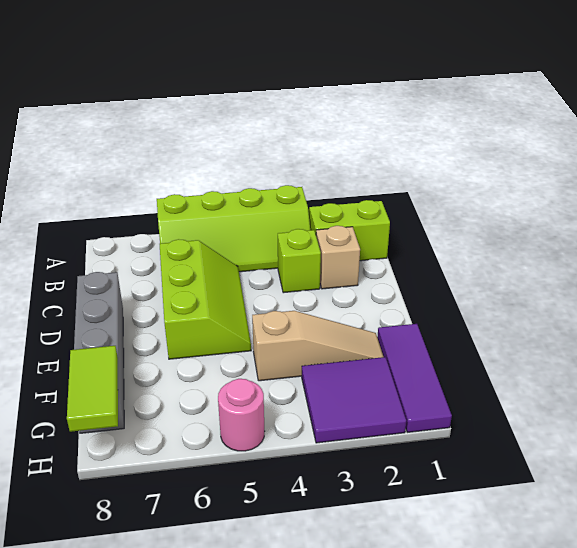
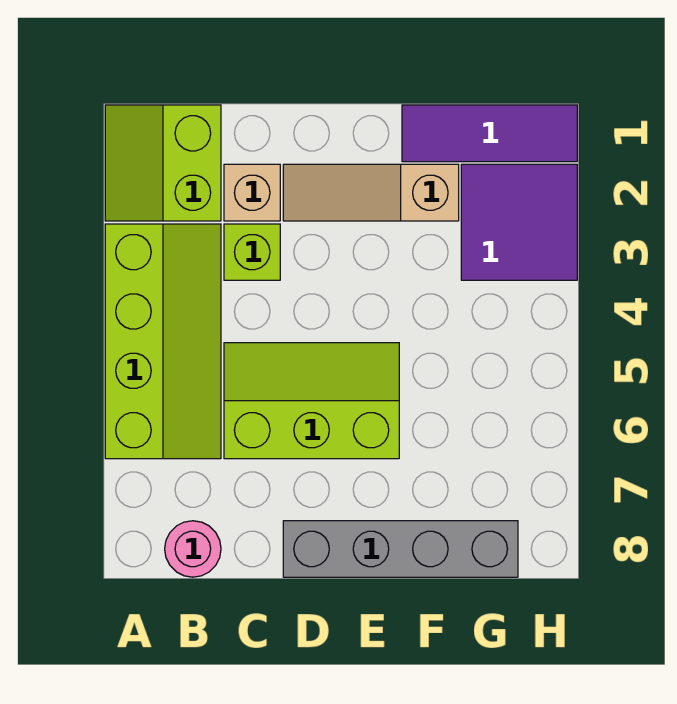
tan 1x3 slope [252,311,383,381] -> tan 1x3 slope turned to [283,164,459,221]
lime 1x2 tile [67,346,118,432] -> none
pink 1x1 round brick [218,379,265,451] -> pink 1x1 round brick moved to [165,521,221,577]

